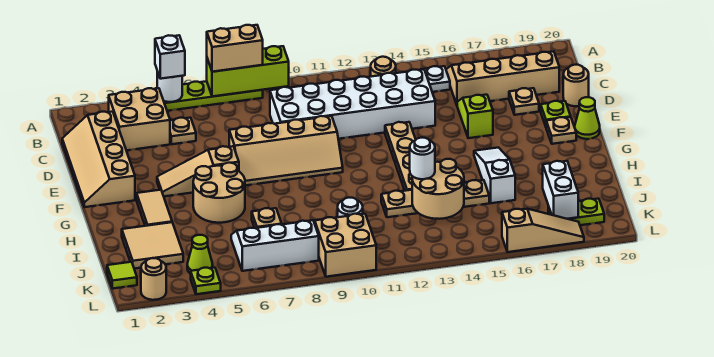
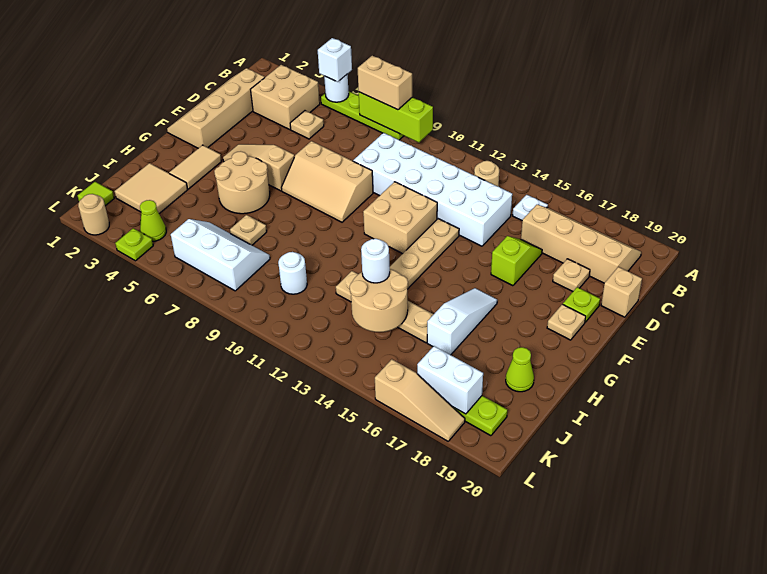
tan 1x1 round brick [563,65,589,106] -> tan 1x1 brick [601,267,642,317]
tan 2x4 slope [229,116,343,185] -> tan 2x3 slope [281,141,373,222]
lime 1x1 cone [575,97,600,139] -> lime 1x1 cone moved to [506,347,534,392]
white 1x2 brick [543,161,578,219] -> white 1x2 brick turned to [417,346,483,414]
tan 2x2 brick [315,214,376,277] -> tan 2x2 brick moved to [363,182,437,254]

